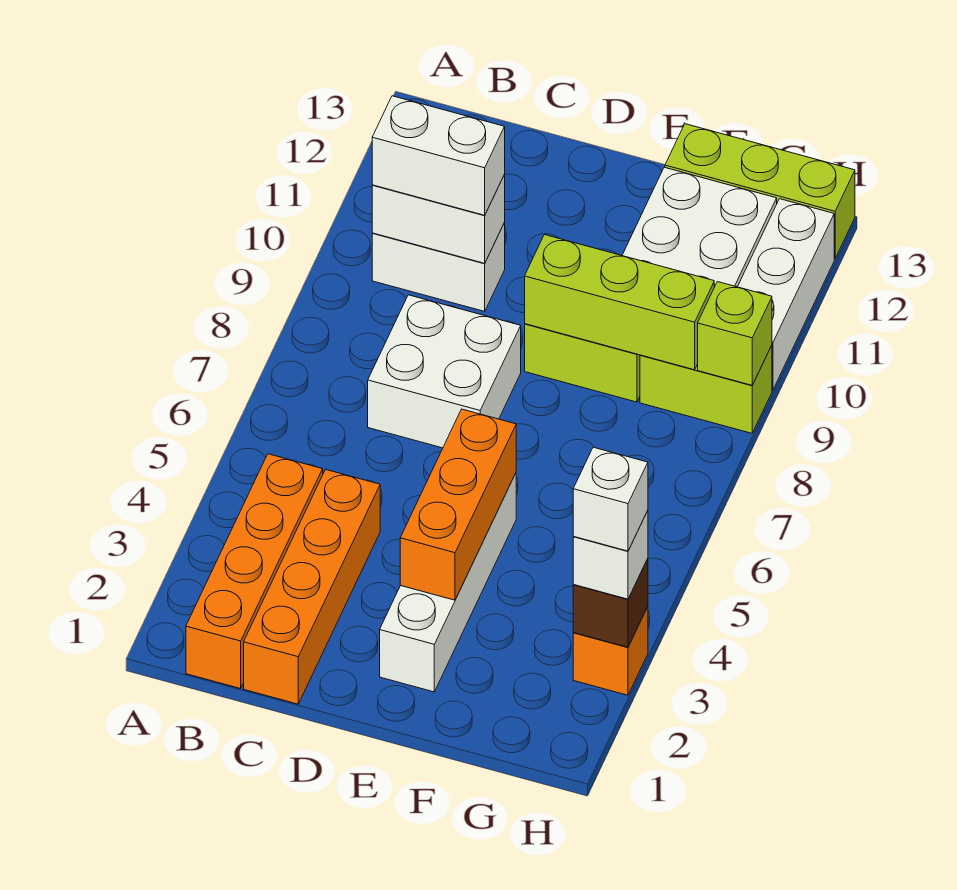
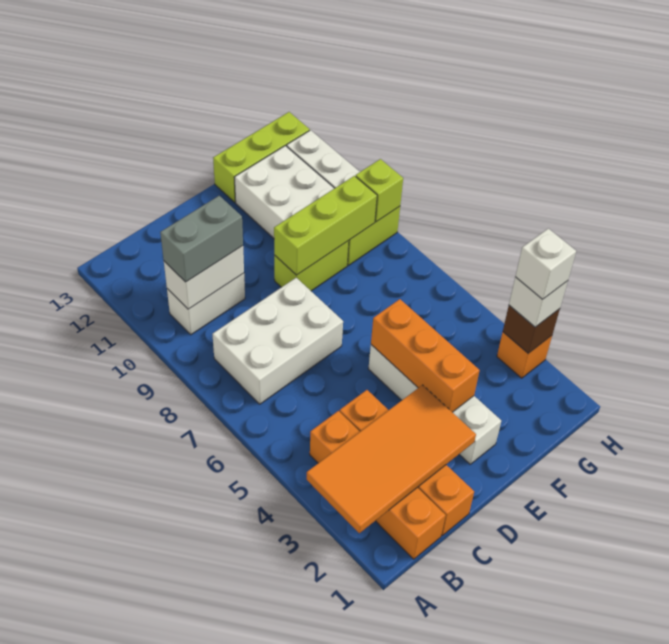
none -> orange 2x4 tile [307,385,476,533]
white 1x2 brick [372,96,505,215] -> grey 1x2 brick [160,196,243,282]
white 2x2 brick [368,295,521,448] -> white 2x3 brick [212,278,343,404]

